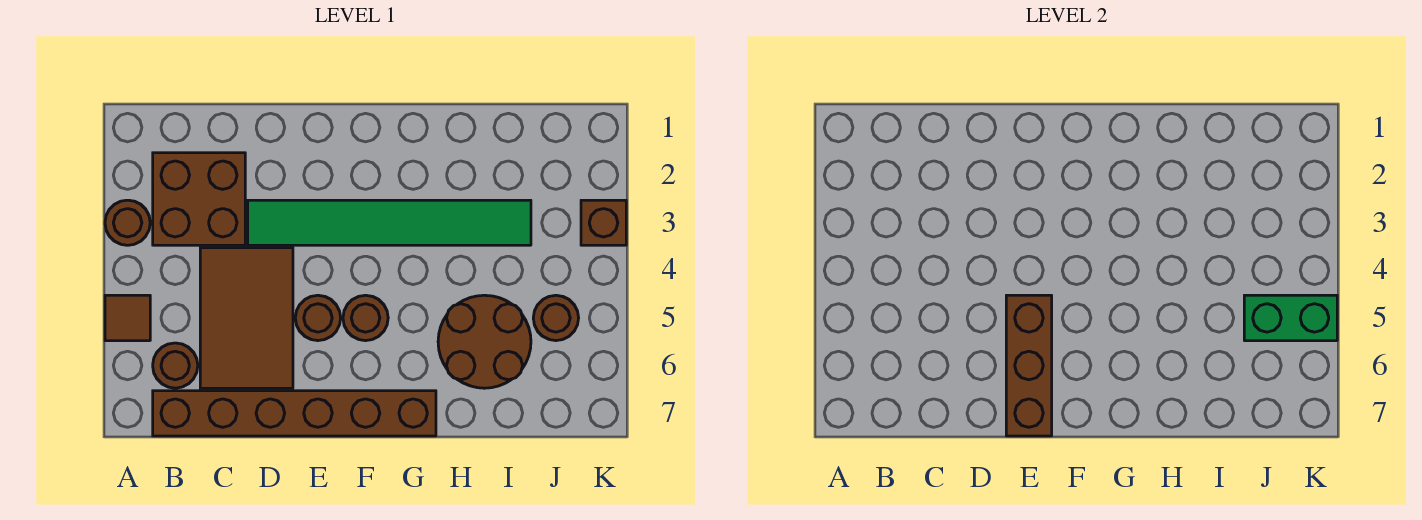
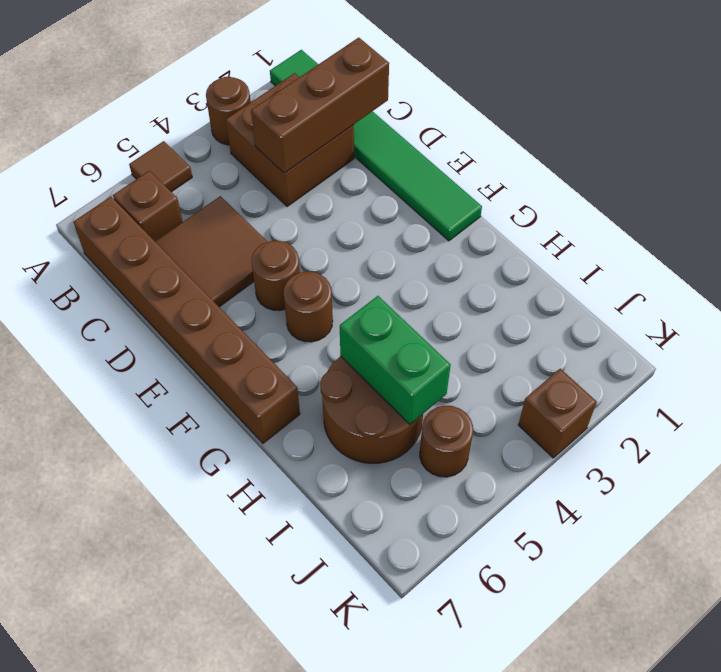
brown 1x1 round brick [153,343,198,388] -> brown 1x1 brick [113,171,183,241]
brown 2x3 tile [200,248,293,388] -> brown 2x2 tile [155,196,267,307]
green 1x6 tile [248,200,531,245] -> green 1x6 tile moved to [270,50,482,241]
brown 1x3 brick [1006,295,1052,436] -> brown 1x3 brick moved to [251,38,389,173]
green 1x2 brick [1244,295,1337,341] -> green 1x2 brick moved to [340,296,451,424]

